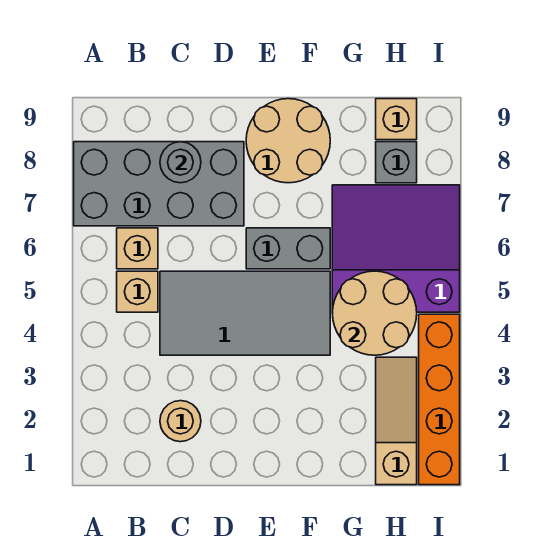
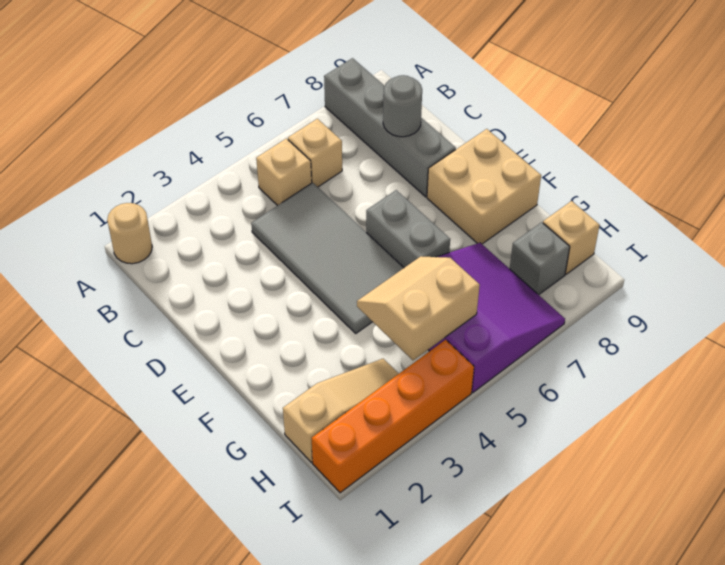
grey 2x4 brick [74,142,244,226] -> grey 1x4 brick [324,58,456,197]
tan 1x1 round brick [160,401,201,442] -> tan 1x1 round brick moved to [107,203,152,264]
tan 2x2 round brick [246,99,330,183] -> tan 2x2 brick [427,129,541,244]
tan 2x2 round brick [332,271,417,355] -> tan 2x2 slope [357,256,480,360]

